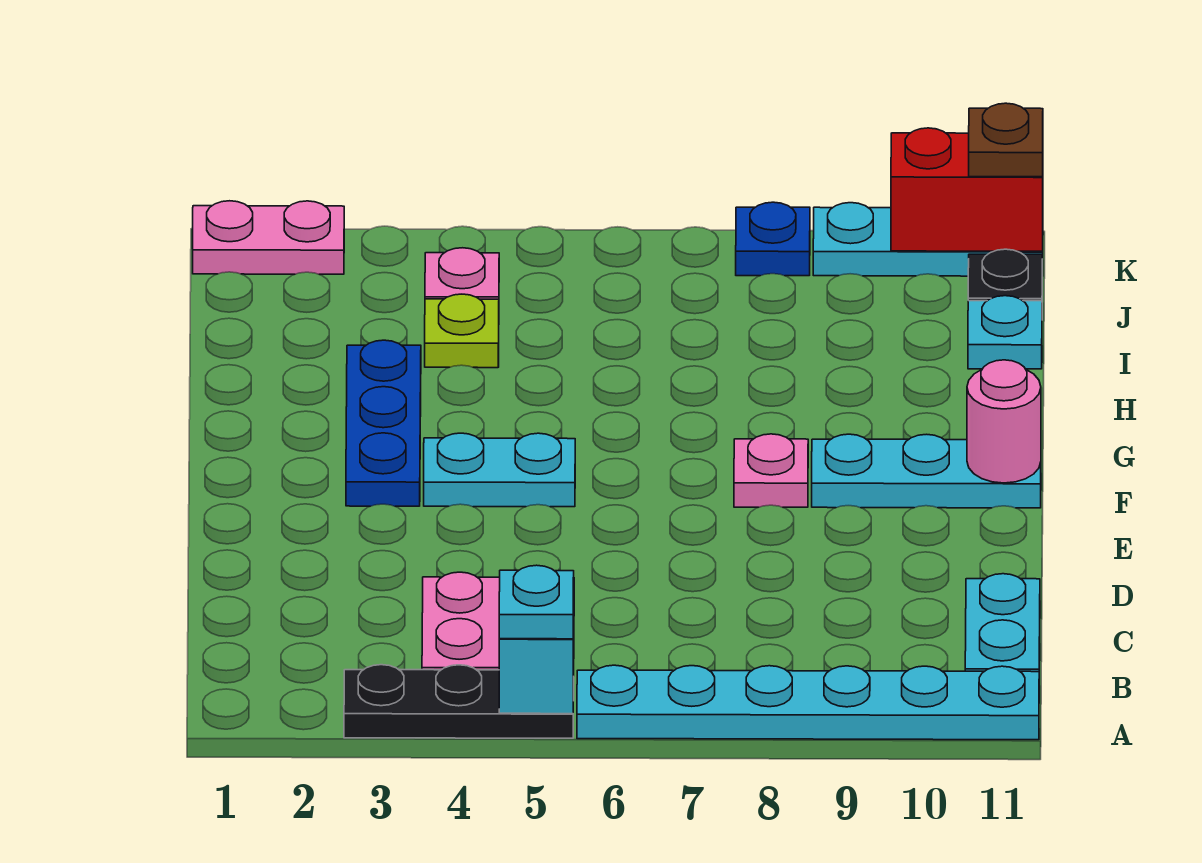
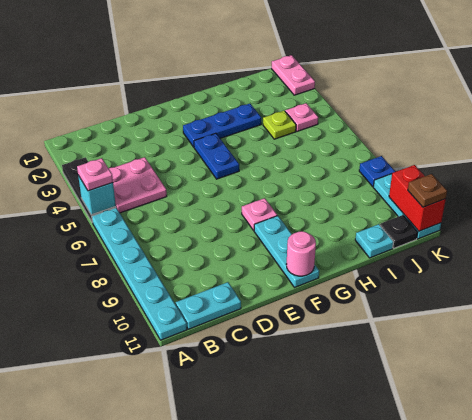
cyan 1x1 plate [499,565,574,639] -> pink 1x1 plate [77,158,113,191]
cyan 1x2 plate [424,433,575,507] -> blue 1x2 plate [194,133,239,179]

